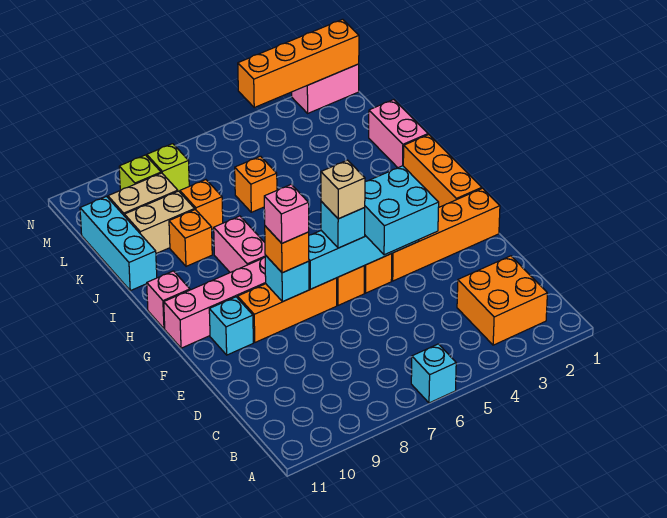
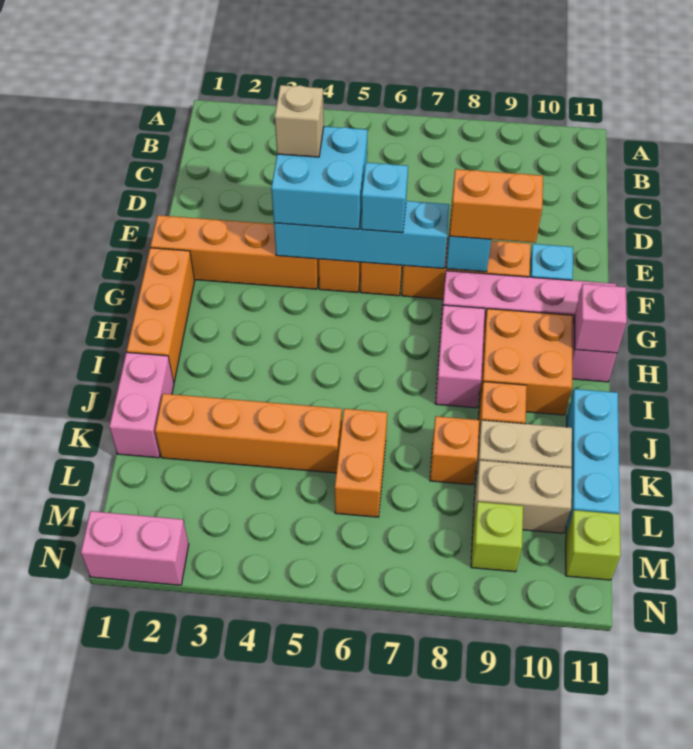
cyan 1x1 brick [411,344,456,403] -> none
orange 2x2 brick [457,256,547,345] -> orange 2x2 brick moved to [479,309,573,415]
tan 1x1 brick [321,160,365,219] -> tan 1x1 brick moved to [275,85,324,157]
orange 1x1 brick [265,226,309,273] -> orange 1x2 brick [449,169,543,243]
pink 1x1 brick [264,184,309,243] -> pink 1x1 brick moved to [575,284,627,353]
orange 1x1 brick [235,156,277,212] -> orange 1x2 brick [335,409,387,517]
lime 1x1 brick [147,144,189,192] -> lime 1x1 brick moved to [566,510,621,580]
orange 1x4 brick [238,19,359,107] -> orange 1x4 brick moved to [155,394,342,473]

